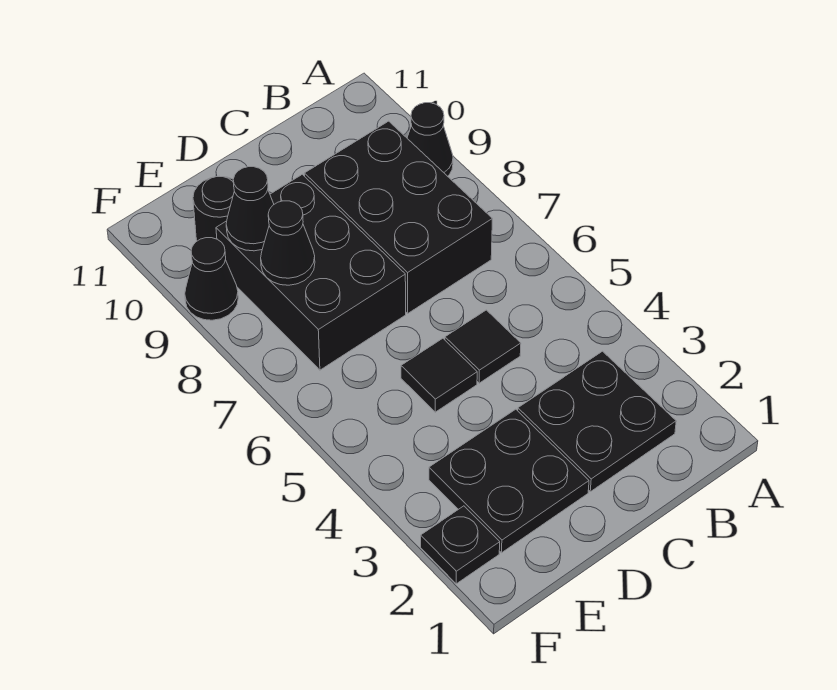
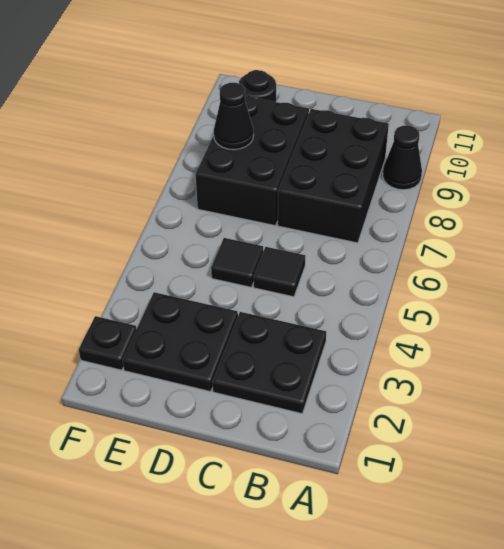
black 1x1 cone [226,167,274,251] -> none
black 1x1 cone [185,238,238,320] -> none

